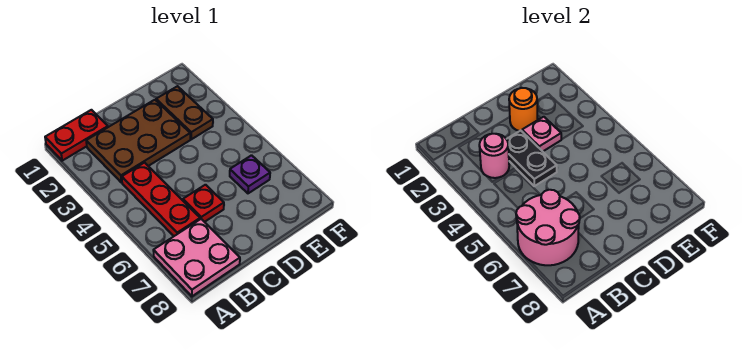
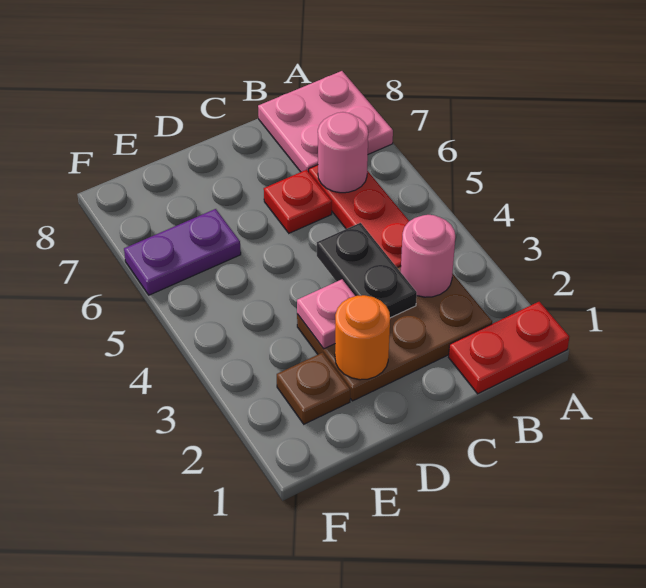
pink 2x2 round brick [516,190,580,265] -> pink 1x1 round brick [318,112,368,193]
brown 1x2 plate [156,86,213,139] -> brown 1x1 plate [277,352,350,424]
purple 1x1 plate [230,155,270,193] -> purple 1x2 plate [124,209,241,295]

